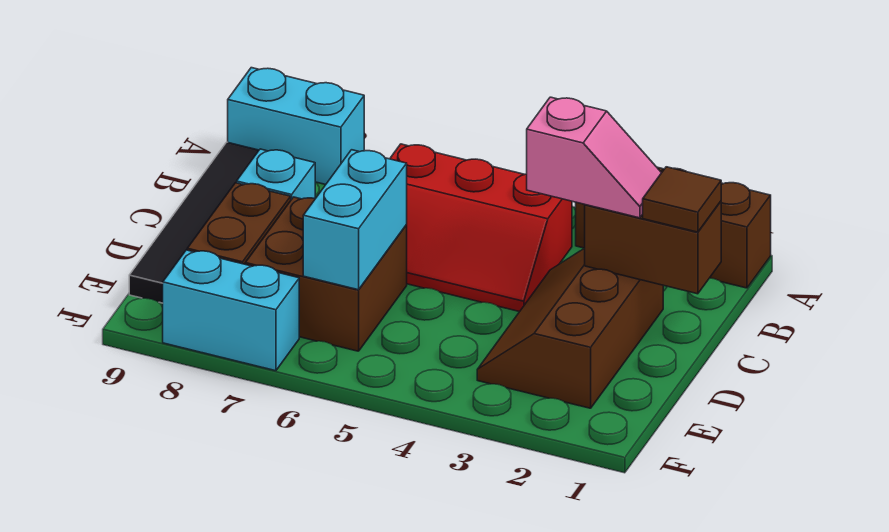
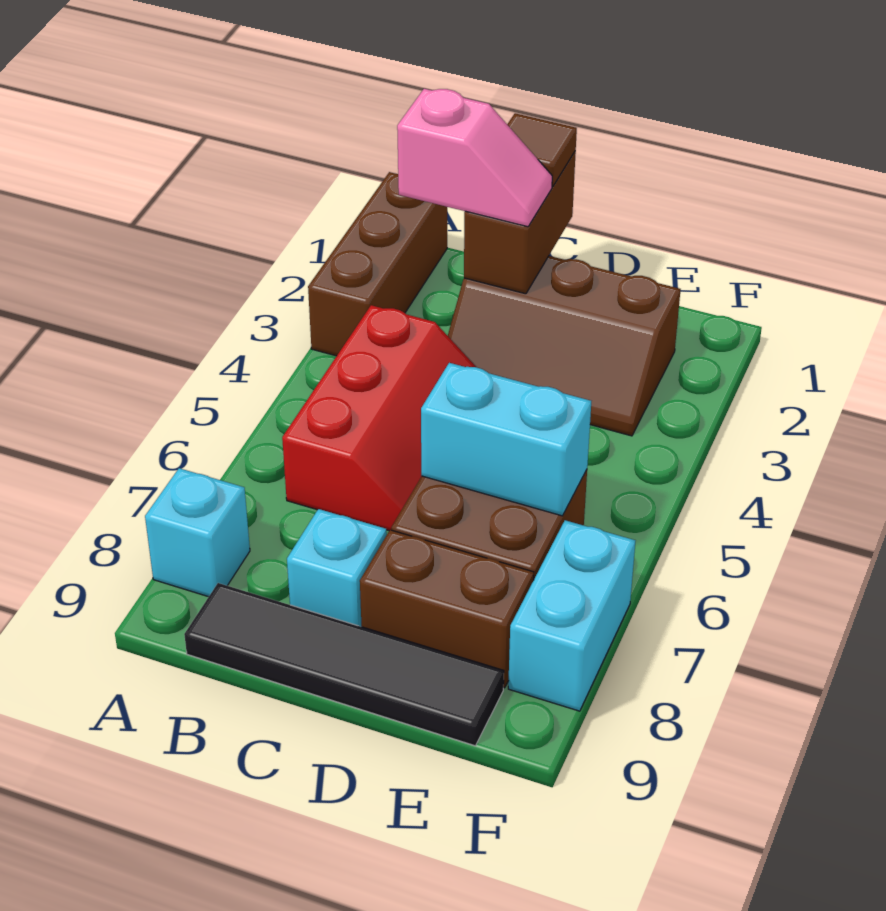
cyan 1x2 brick [228,68,364,185] -> cyan 1x1 brick [145,468,250,597]
pink 1x2 slope [527,97,661,218] -> pink 1x2 slope turned to [397,89,552,227]

